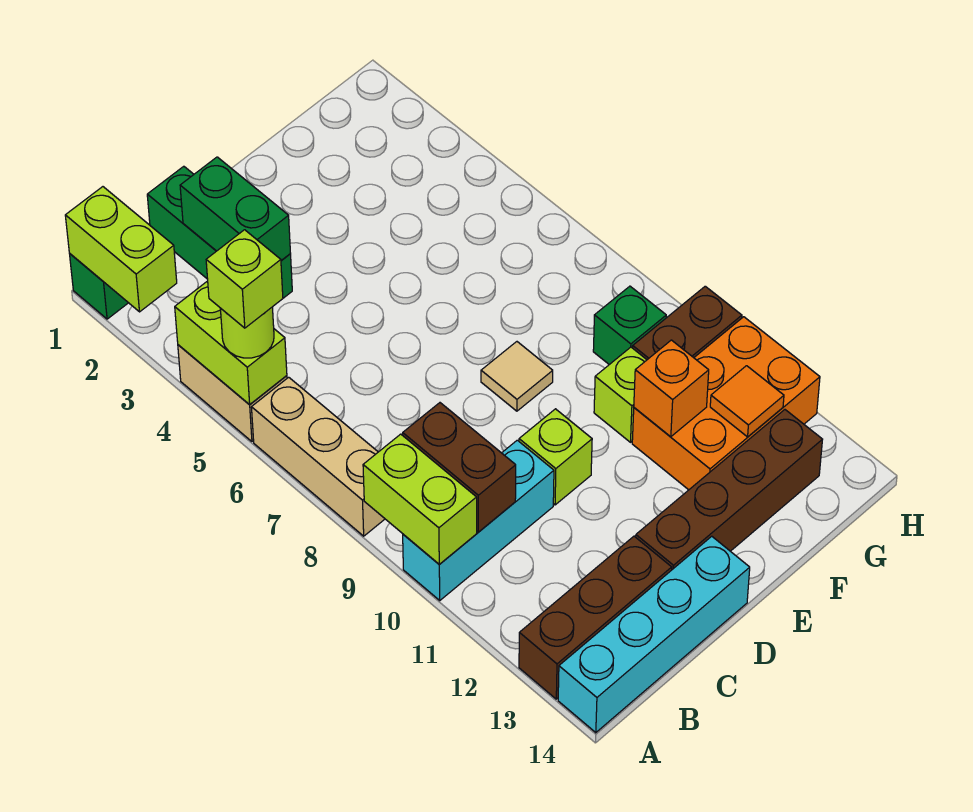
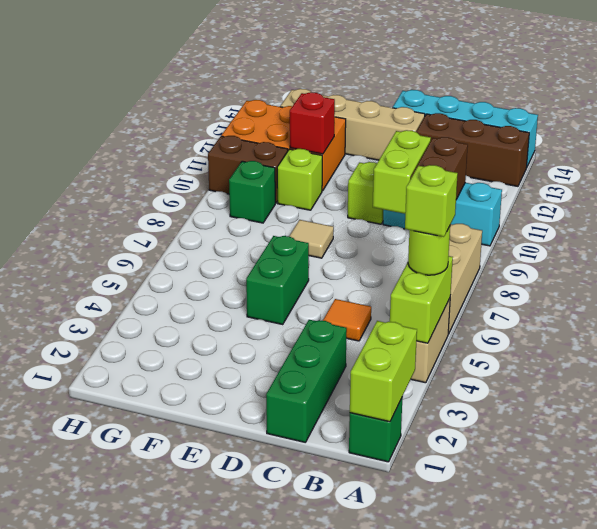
lime 1x2 brick [363,434,477,564] -> lime 1x2 brick moved to [373,130,431,214]
green 1x2 brick [180,157,290,260] -> green 1x2 brick moved to [246,236,309,324]
brown 1x4 brick [636,410,823,569] -> tan 1x4 brick [280,89,425,160]
orange 1x1 brick [634,340,709,437] -> red 1x1 brick [290,92,335,154]
orange 1x1 tile [710,366,784,437] -> orange 1x1 tile moved to [323,299,371,341]

